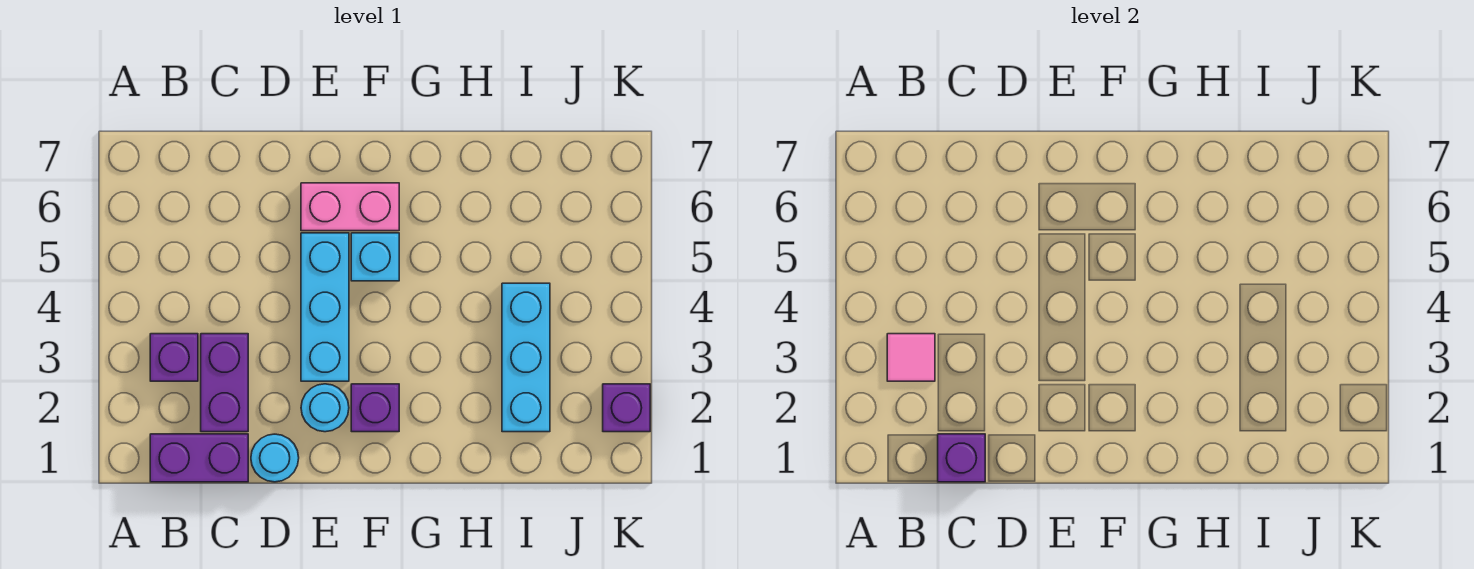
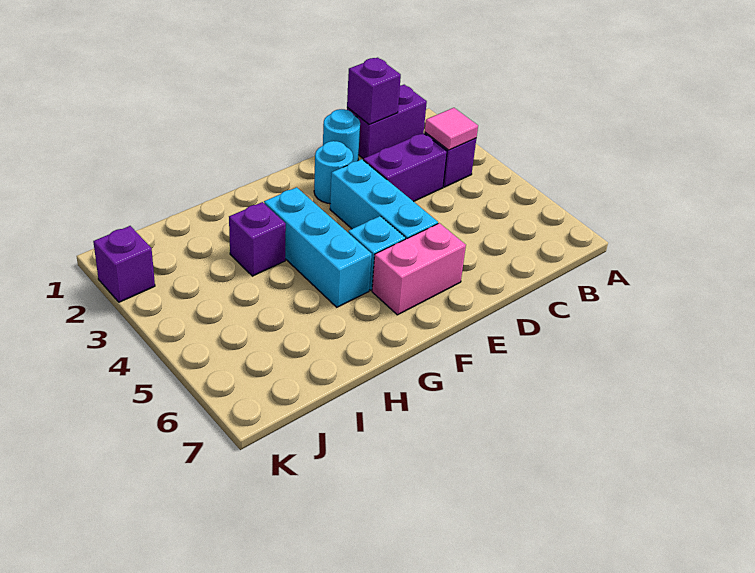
purple 1x2 brick [201,334,248,432] -> purple 1x2 brick turned to [363,133,447,202]
purple 1x1 brick [351,384,399,432] -> purple 1x1 brick moved to [229,202,286,276]
cyan 1x3 brick [502,283,550,432] -> cyan 1x3 brick moved to [264,187,372,307]

